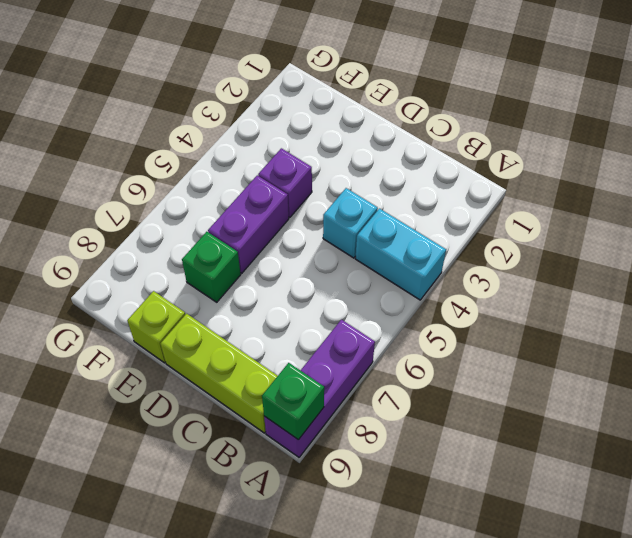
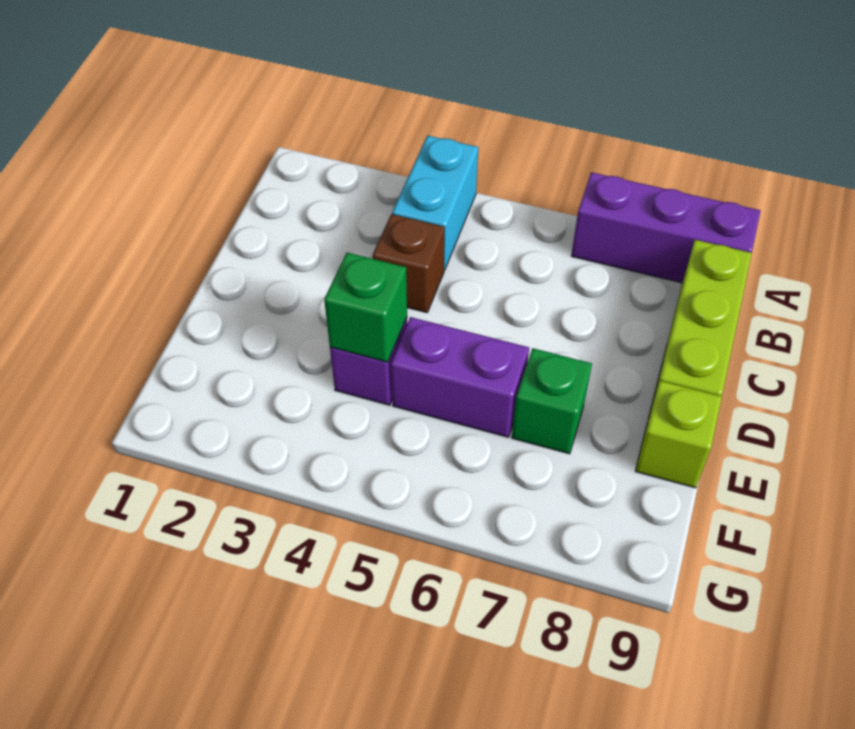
green 1x1 brick [262,363,324,440] -> green 1x1 brick moved to [324,253,407,362]
cyan 1x1 brick [323,188,378,258] -> brown 1x1 brick [373,214,445,313]

